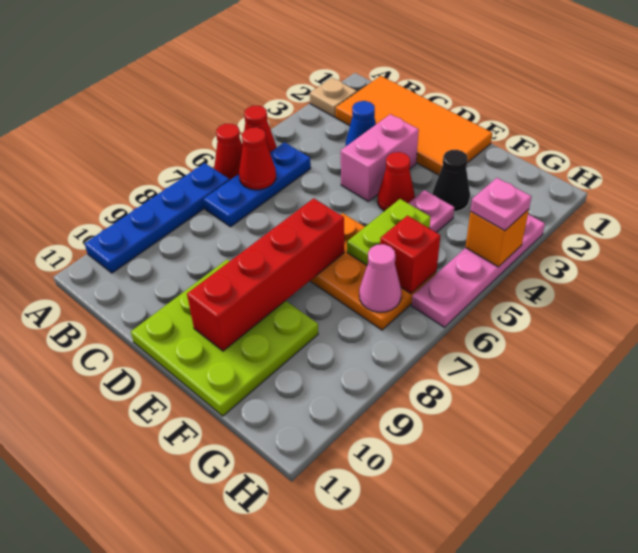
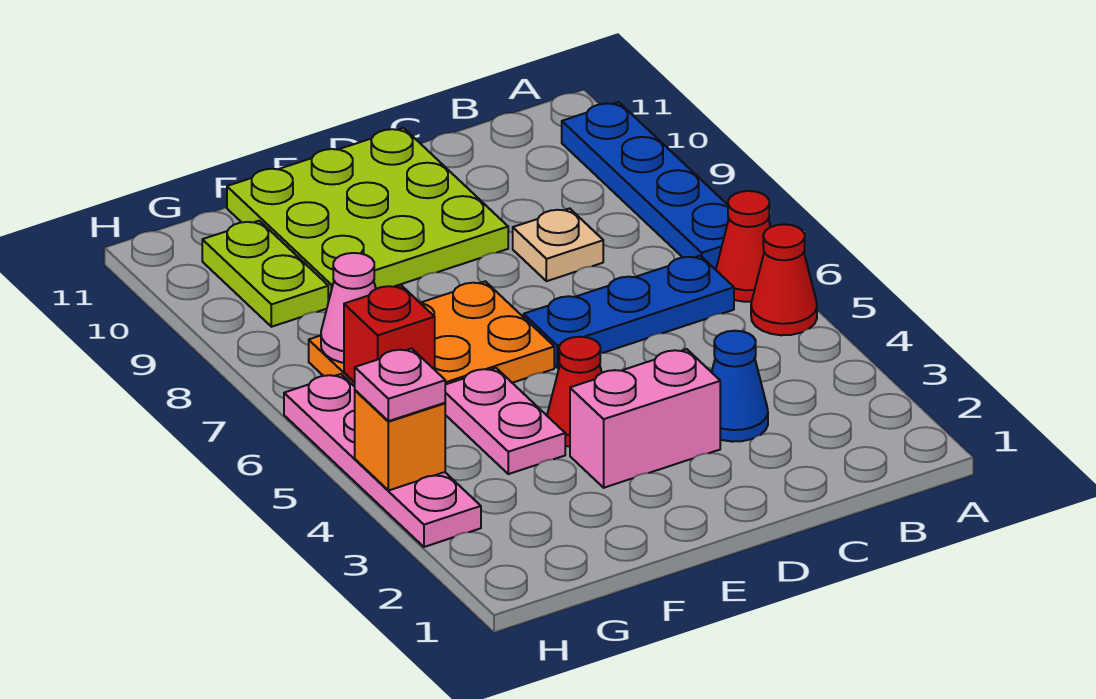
tan 1x1 plate [310,78,357,117] -> tan 1x1 plate moved to [513,208,603,281]
orange 2x4 tile [336,76,492,175] -> none
blue 1x3 plate [204,142,311,227] -> blue 1x3 plate turned to [524,256,734,368]
red 1x1 cone [239,127,276,190] -> none
pink 1x2 brick [341,114,419,201] -> pink 1x2 brick turned to [570,349,720,488]
red 1x4 brick [187,198,344,351] -> none
black 1x1 cone [433,150,470,212] -> none
lime 1x2 plate [347,199,431,265] -> lime 1x2 plate moved to [202,221,328,327]

